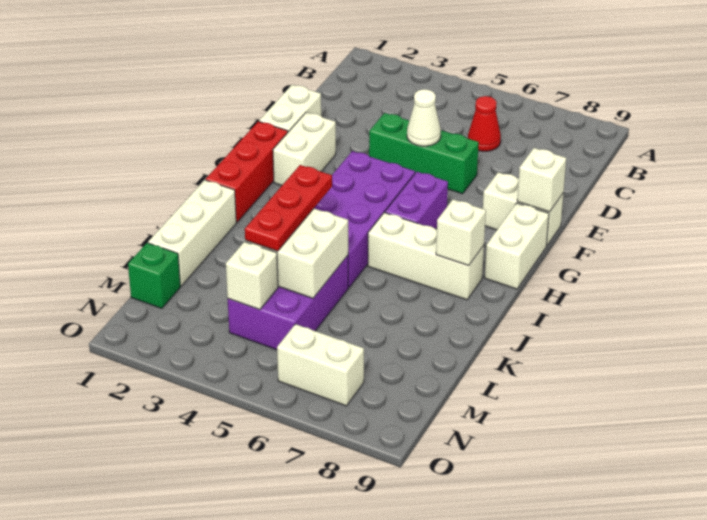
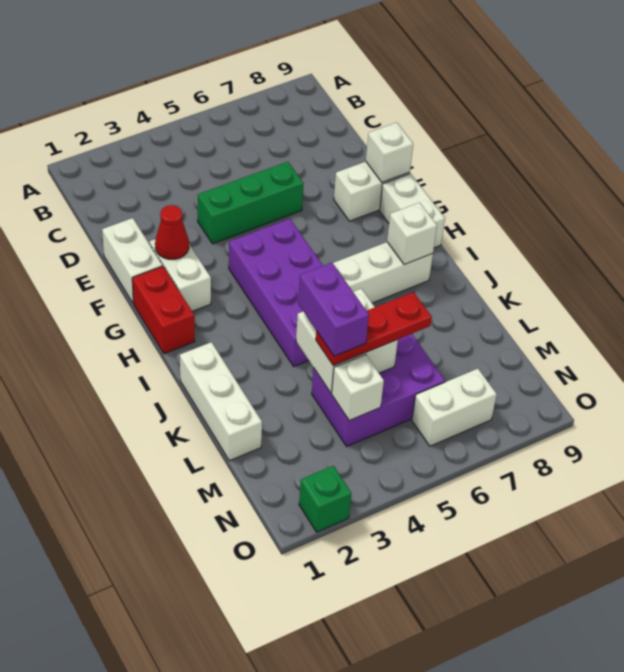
red 1x1 cone [468,96,501,151] -> red 1x1 cone moved to [155,205,189,259]
white 1x1 cone [407,89,441,146] -> none
red 1x3 brick [206,121,288,222] -> red 1x2 brick [132,266,195,354]
purple 1x2 brick [385,172,448,229] -> purple 1x2 brick moved to [298,263,369,356]
red 1x3 plate [245,165,332,251] -> red 1x3 plate turned to [316,292,432,366]
purple 2x3 brick [228,256,348,350] -> purple 2x3 brick turned to [312,334,445,446]
green 1x1 brick [128,243,180,308] -> green 1x1 brick moved to [299,466,351,532]

